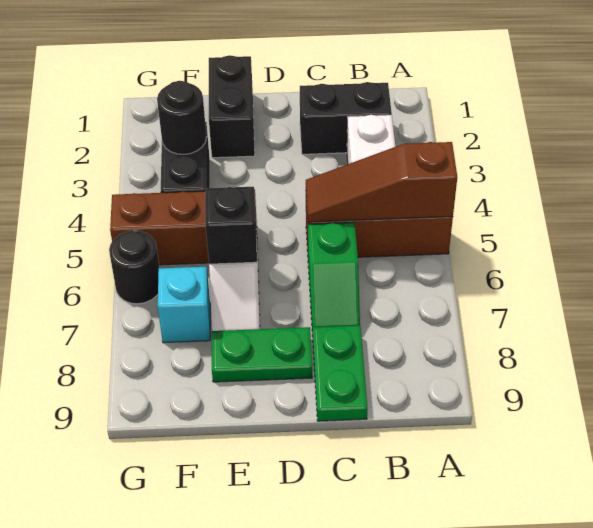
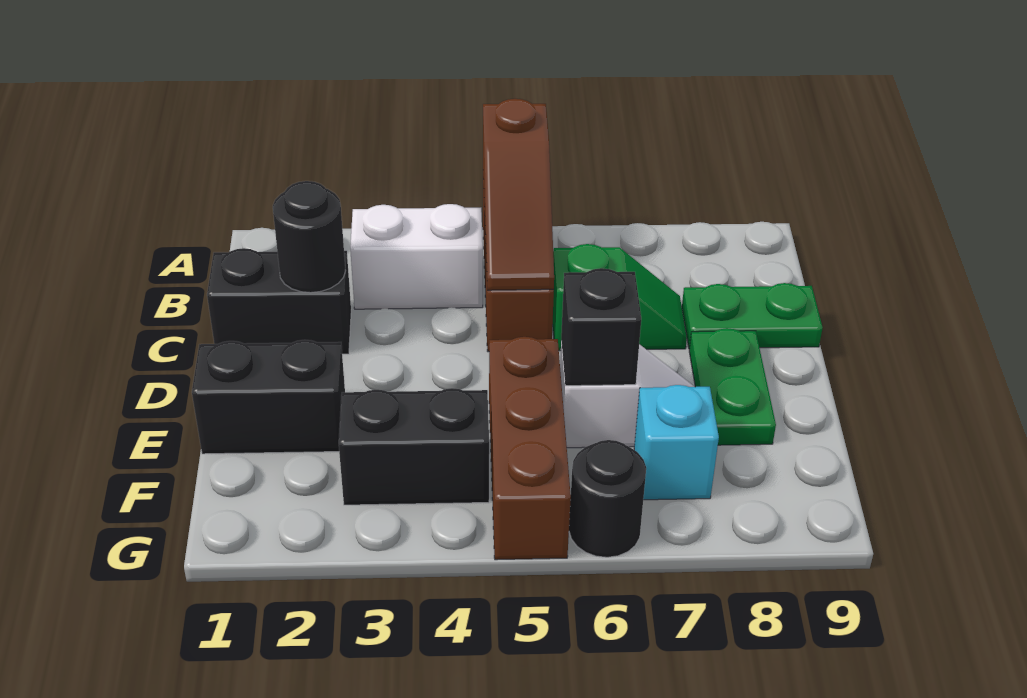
black 1x2 brick [300,82,392,154] -> black 1x2 brick turned to [207,248,351,354]
black 1x1 round brick [157,81,206,154] -> black 1x1 round brick moved to [273,181,346,293]

